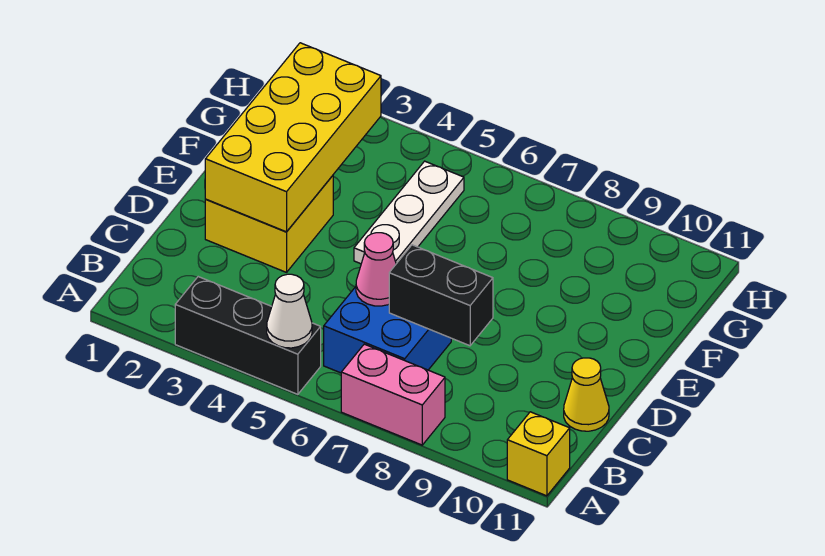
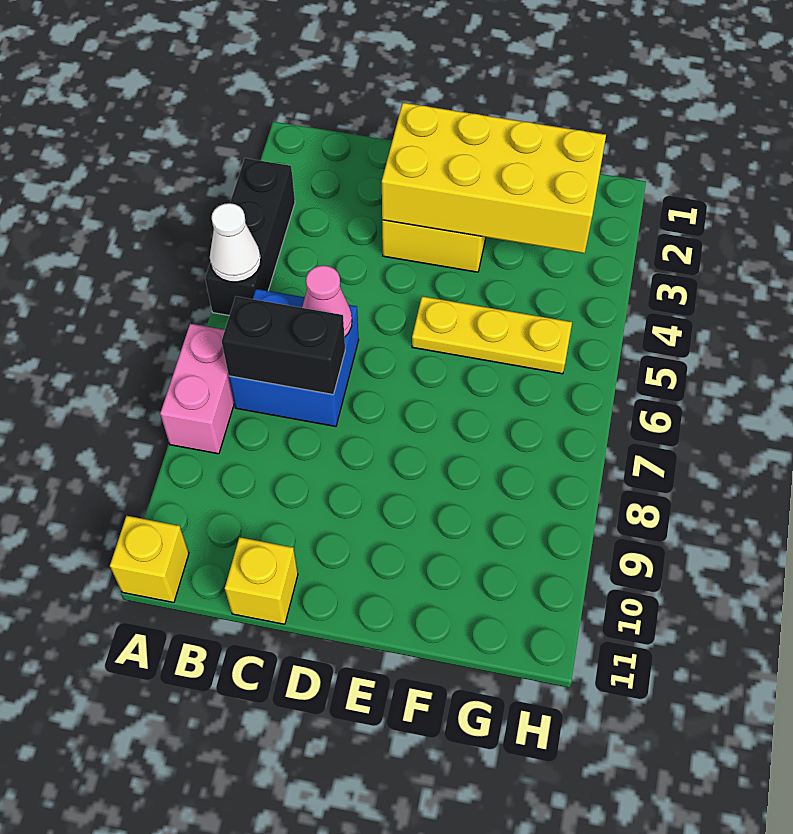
black 1x2 brick [389,245,493,346] -> black 1x2 brick turned to [222,296,345,395]
yellow 1x1 cone [564,358,609,431] -> yellow 1x1 brick [225,537,298,624]
white 1x3 plate [354,161,464,264] -> yellow 1x3 plate [412,296,572,374]

